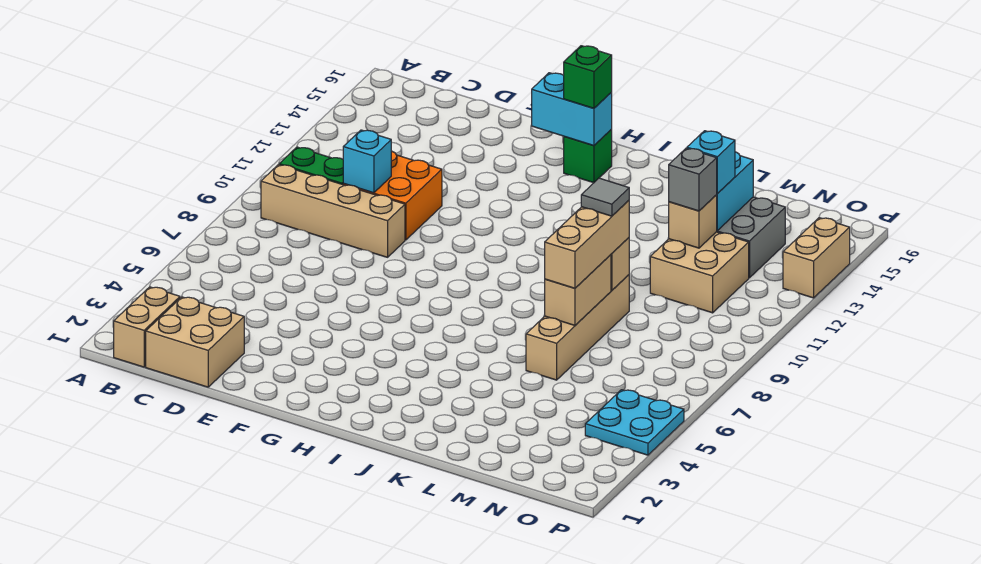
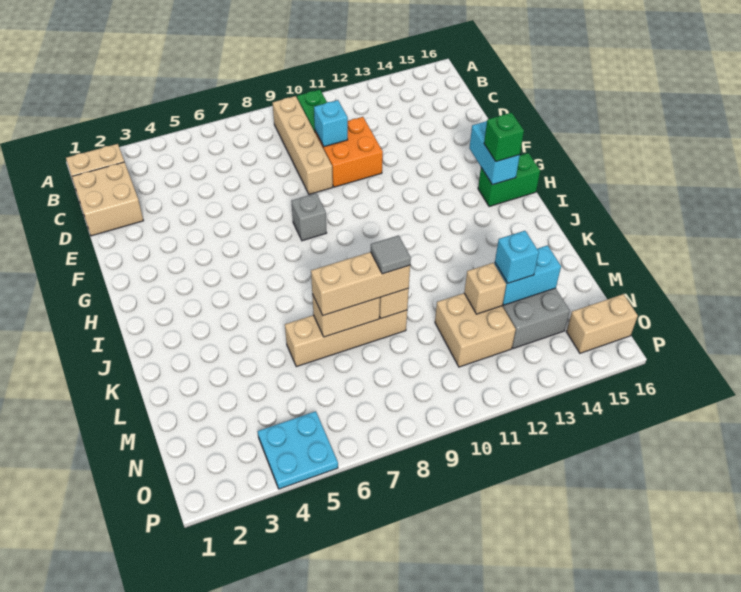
green 1x1 brick [564,130,612,183] -> green 1x2 brick [478,153,540,207]
grey 1x1 brick [669,148,717,211] -> grey 1x1 brick moved to [291,193,327,241]
tan 1x2 brick [783,218,850,298] -> tan 1x2 brick moved to [566,294,638,353]

